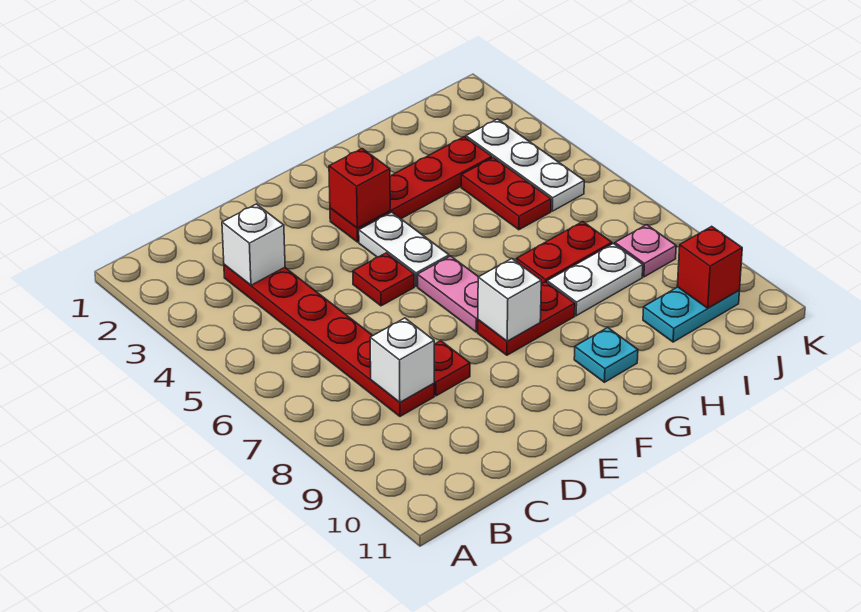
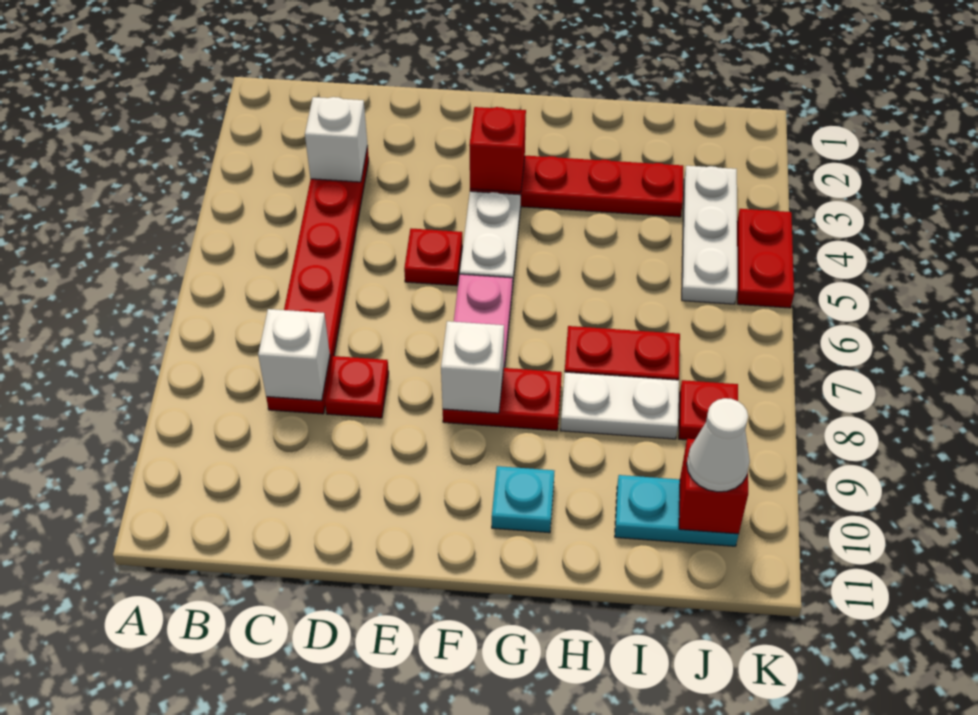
red 1x2 plate [461,157,551,230] -> red 1x2 plate moved to [737,209,794,308]
pink 1x1 plate [615,225,676,277] -> red 1x1 plate [679,380,738,440]
none -> white 1x1 cone [687,398,750,492]

